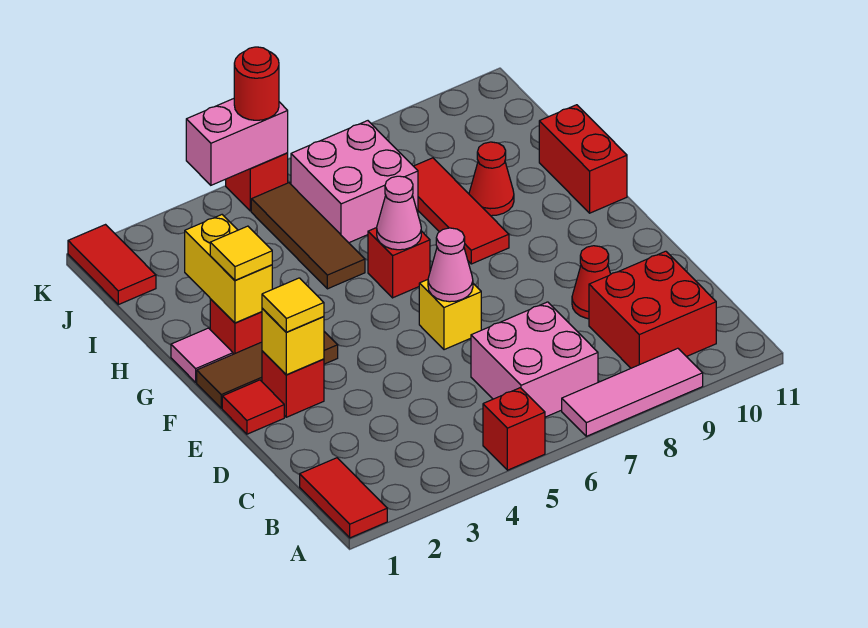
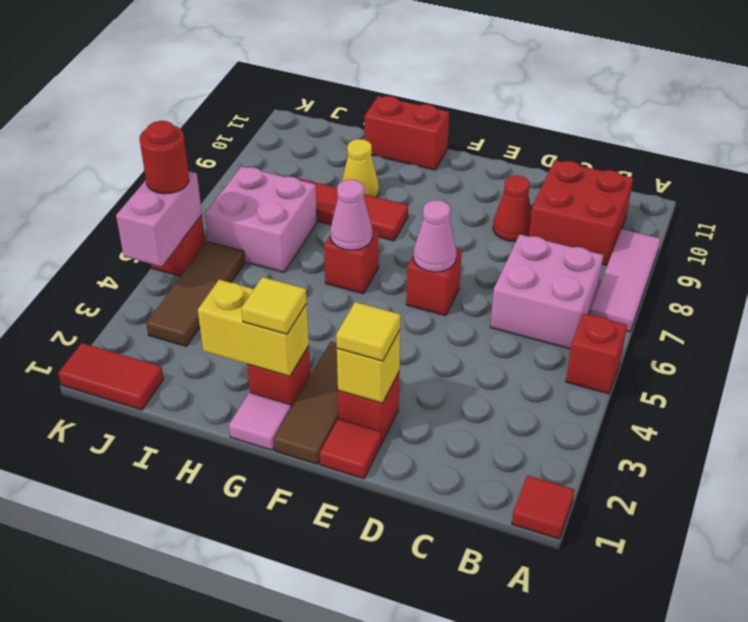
red 1x2 tile [300,458,387,538] -> red 1x1 tile [512,475,574,539]
yellow 1x1 brick [419,280,481,350] -> red 1x1 brick [406,249,462,316]
brown 1x3 tile [251,183,365,289] -> brown 1x3 tile turned to [146,242,245,346]
red 1x1 cone [469,142,514,216] -> yellow 1x1 cone [342,139,379,197]

